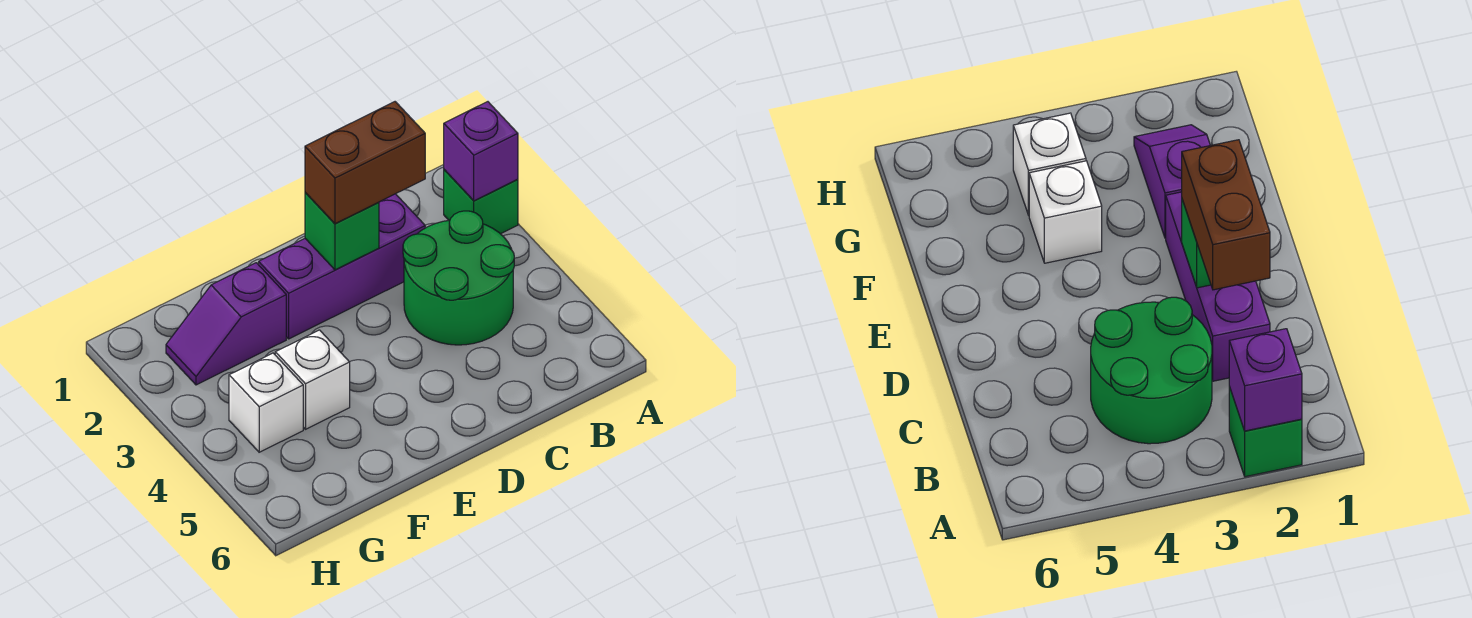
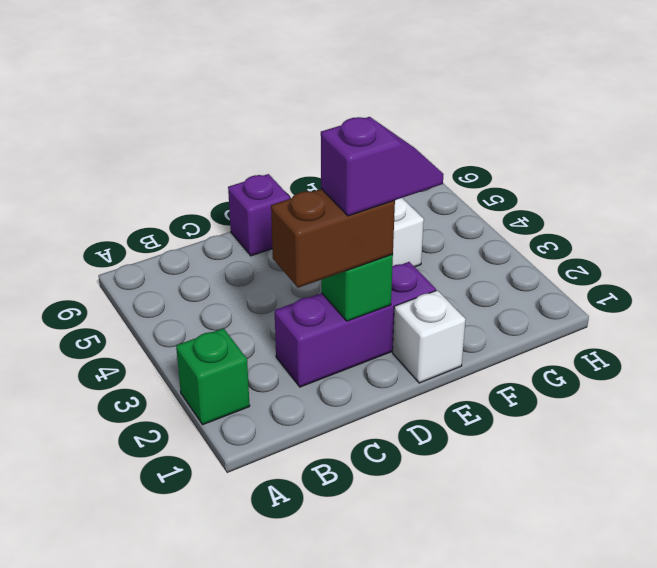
purple 1x1 brick [444,102,518,201] -> purple 1x1 brick moved to [228,174,290,256]
green 2x2 round brick [403,211,514,345] -> none
purple 1x2 slope [166,263,286,385] -> purple 1x2 slope moved to [321,117,444,216]
white 1x1 brick [229,353,303,452] -> white 1x1 brick moved to [393,290,466,383]

